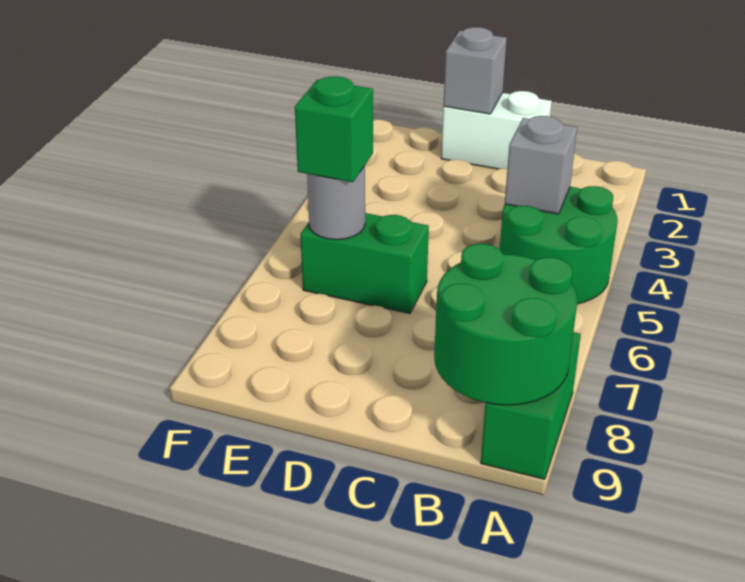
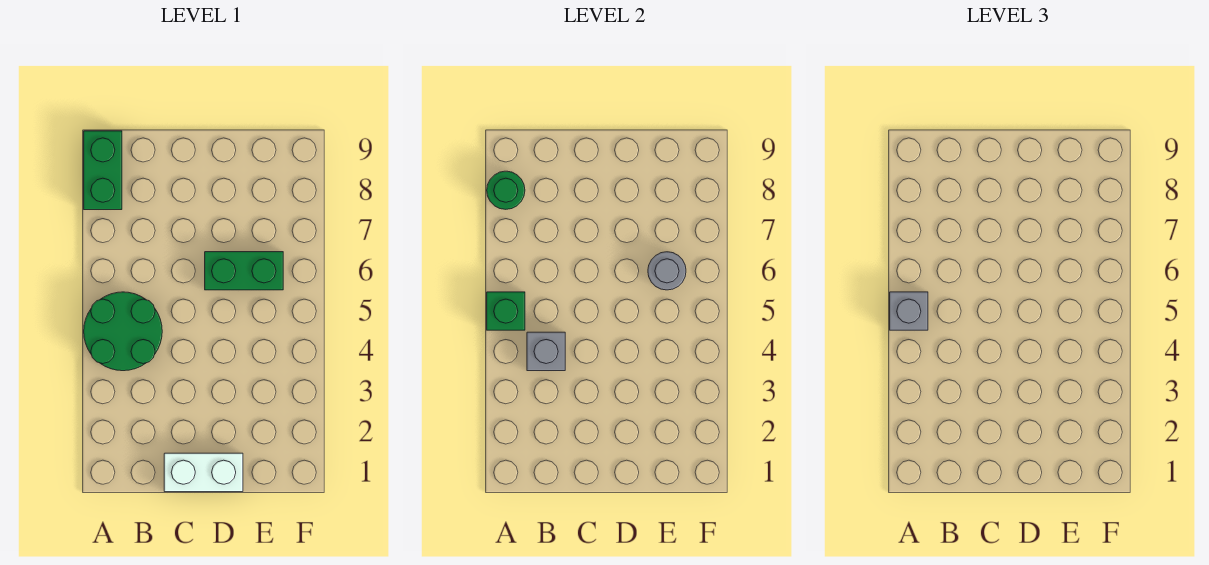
green 2x2 round brick [434,244,577,405] -> green 1x1 round brick [487,171,525,209]
grey 1x1 brick [444,27,507,114] -> grey 1x1 brick moved to [890,292,928,330]
green 1x1 brick [295,76,373,182] -> green 1x1 brick moved to [487,292,525,330]

